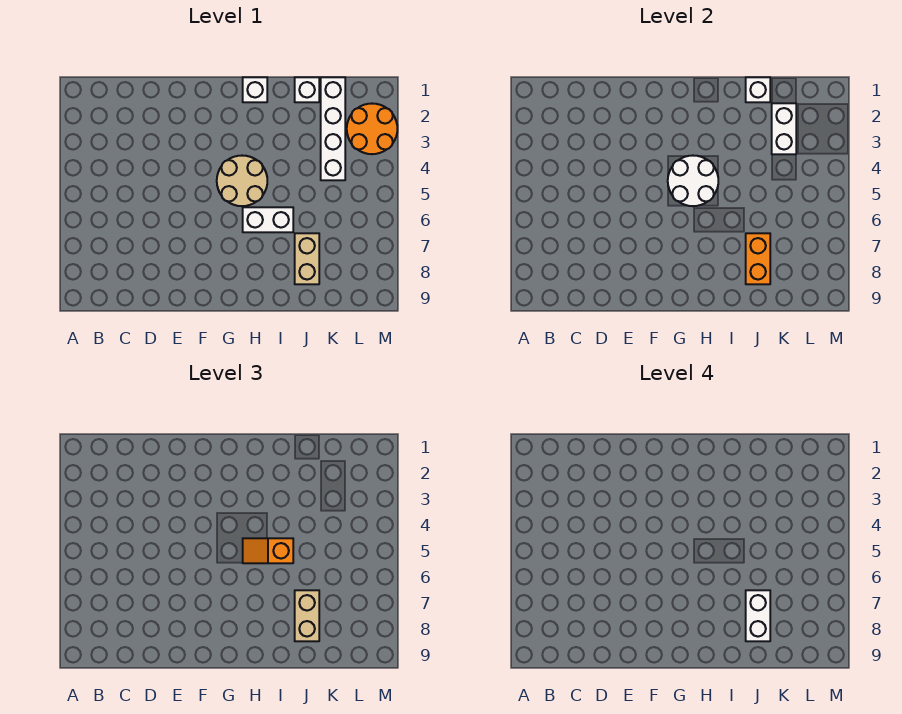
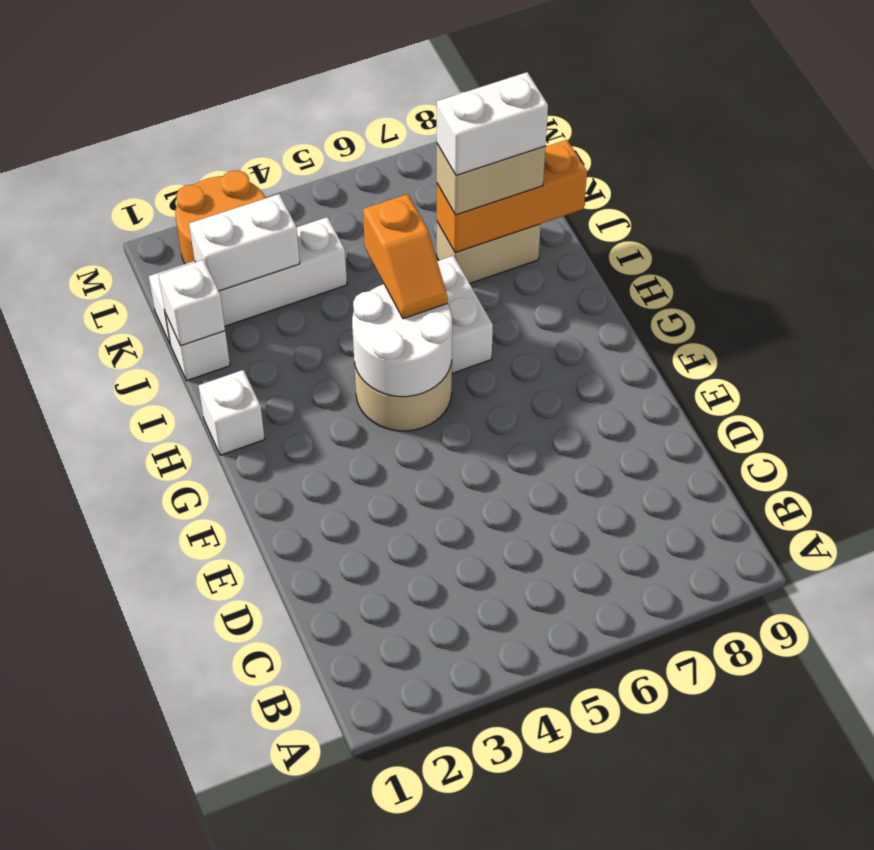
orange 1x2 brick [746,233,770,284] -> orange 1x3 brick [437,140,587,253]

